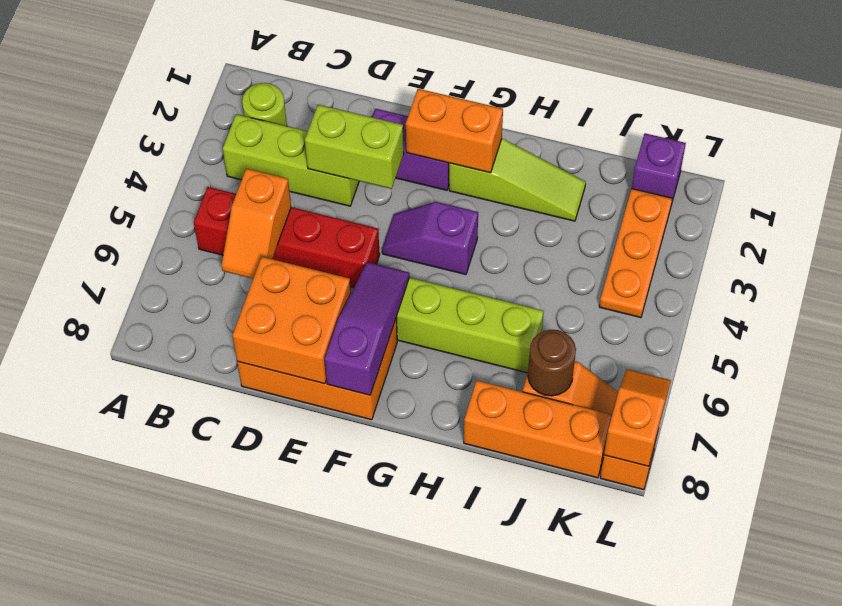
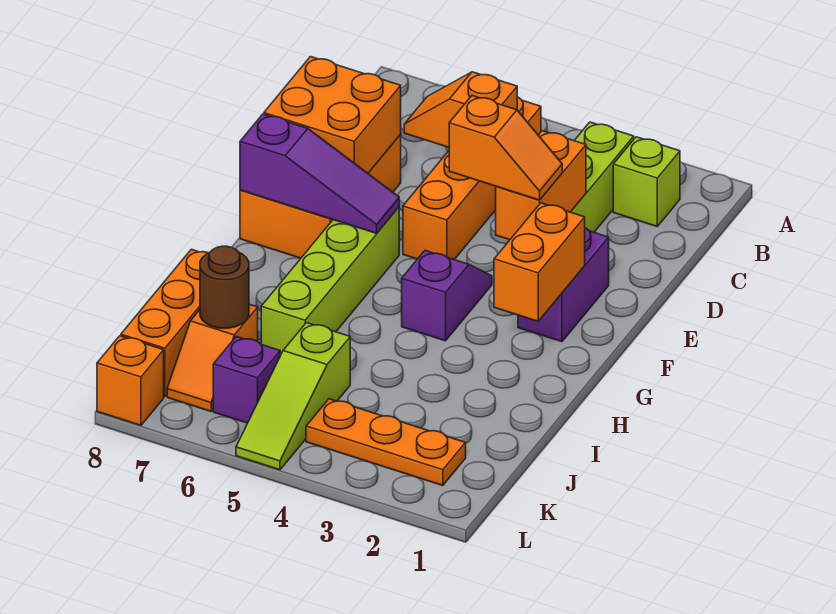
lime 1x1 round brick [242,83,287,126] -> lime 1x1 brick [613,137,680,226]
red 1x4 brick [194,187,380,288] -> orange 1x4 brick [403,97,541,260]
lime 1x2 brick [305,105,404,189] -> orange 1x2 brick [496,131,586,240]
lime 1x3 slope [449,139,586,221] -> lime 1x3 slope moved to [236,323,350,470]
purple 1x1 brick [632,133,686,201] -> purple 1x1 brick moved to [213,337,280,423]
orange 1x2 slope [604,369,671,466] -> orange 1x2 slope moved to [449,96,562,200]

